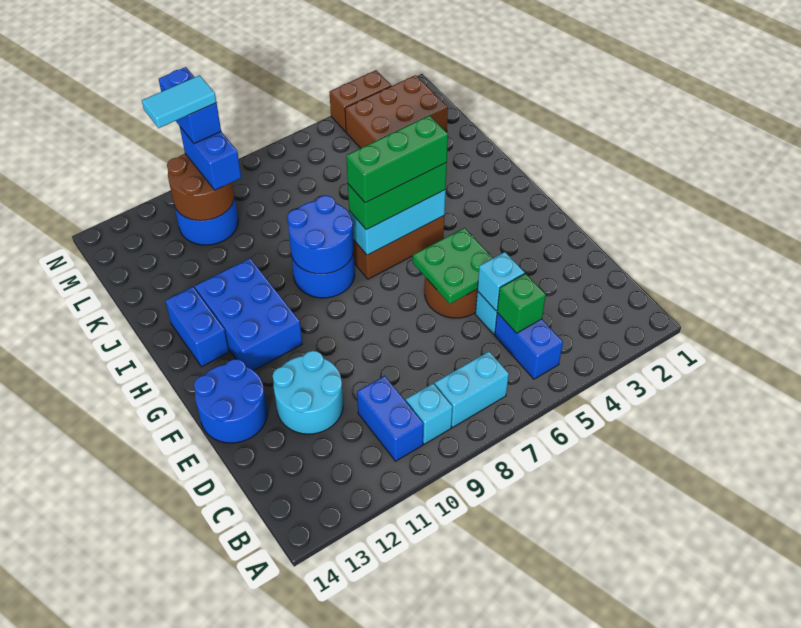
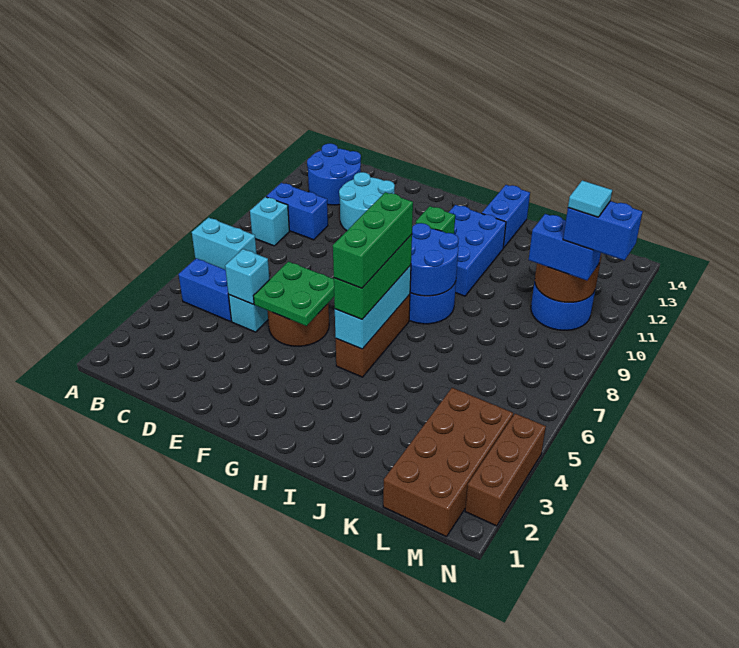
cyan 1x2 brick [434,351,509,427] -> cyan 1x2 brick turned to [192,218,257,270]
green 1x1 brick [497,274,546,333] -> green 1x1 brick moved to [416,206,455,234]
blue 2x2 round brick [194,359,267,443] -> blue 2x2 round brick moved to [307,143,361,205]
blue 2x3 brick [195,258,302,371] -> blue 2x3 brick turned to [449,205,506,296]
blue 1x2 brick [165,287,229,367] -> blue 1x2 brick turned to [482,185,530,248]
brown 2x3 brick [345,75,448,148] -> brown 2x4 brick [383,388,513,537]
cyan 1x2 tile [142,75,216,128] -> cyan 1x1 tile [568,180,612,217]
brown 1x2 brick [330,70,391,132] -> brown 1x3 brick [465,414,546,526]

